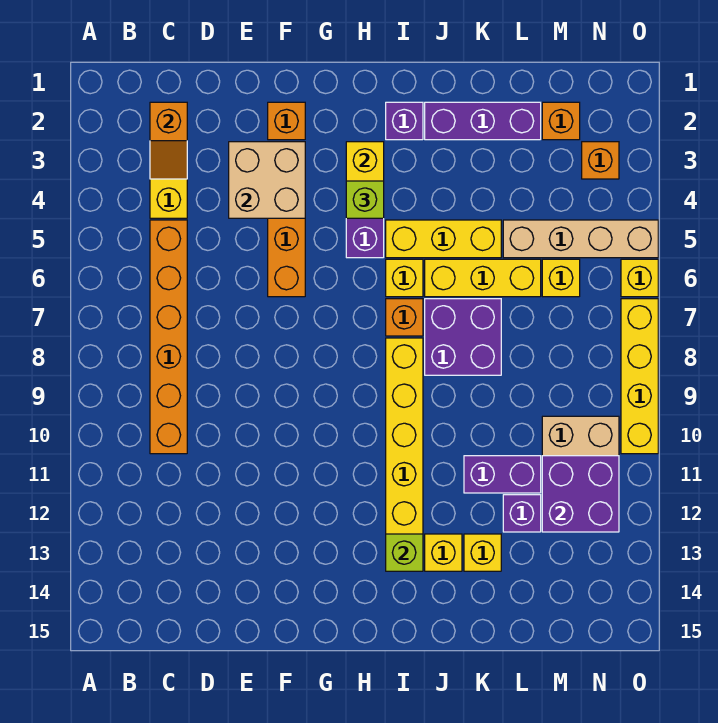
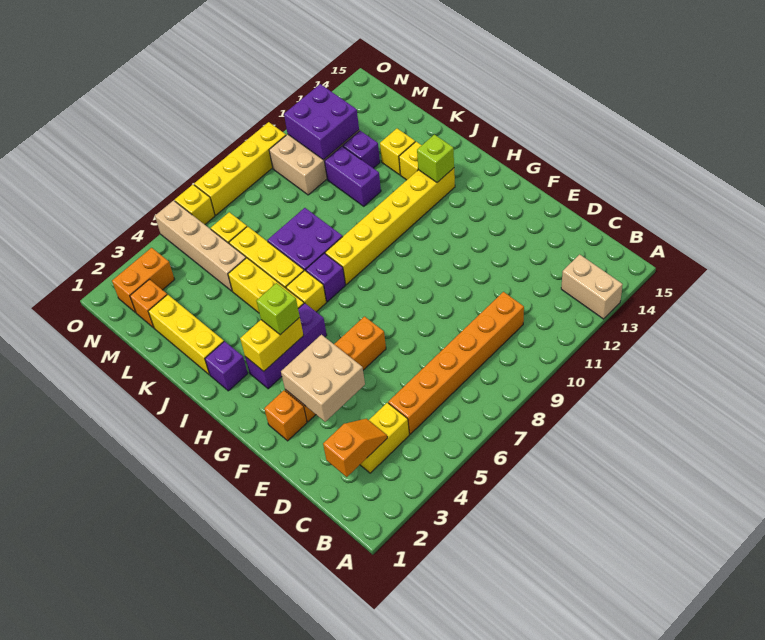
none -> tan 1x2 brick [561,254,623,319]
orange 1x1 brick [386,299,423,336] -> purple 1x1 brick [306,253,346,302]
purple 1x3 brick [425,102,541,140] -> yellow 1x3 brick [148,295,224,375]
orange 1x1 brick [582,142,619,179] -> orange 1x2 brick [112,248,175,313]

